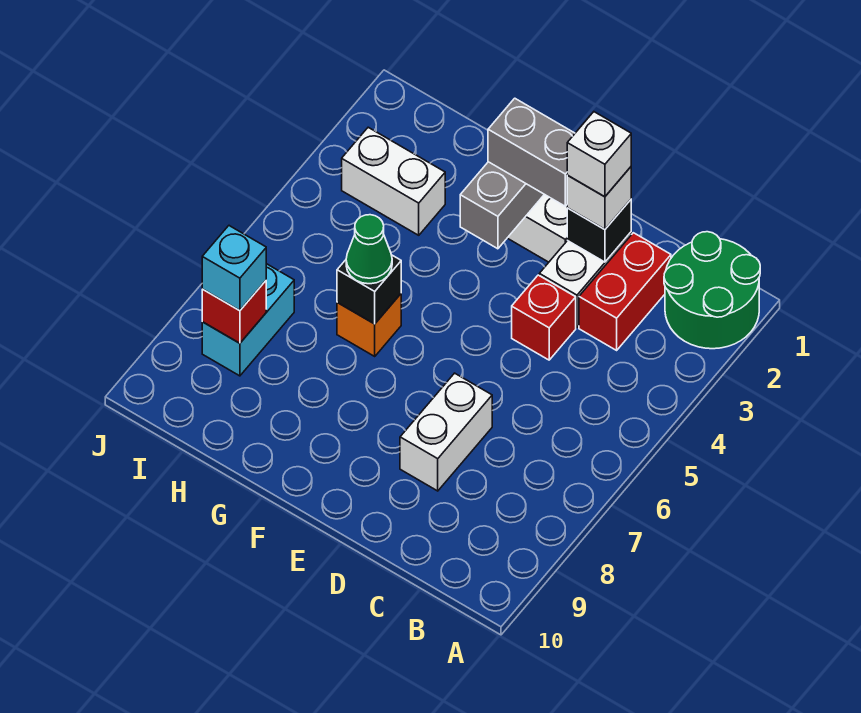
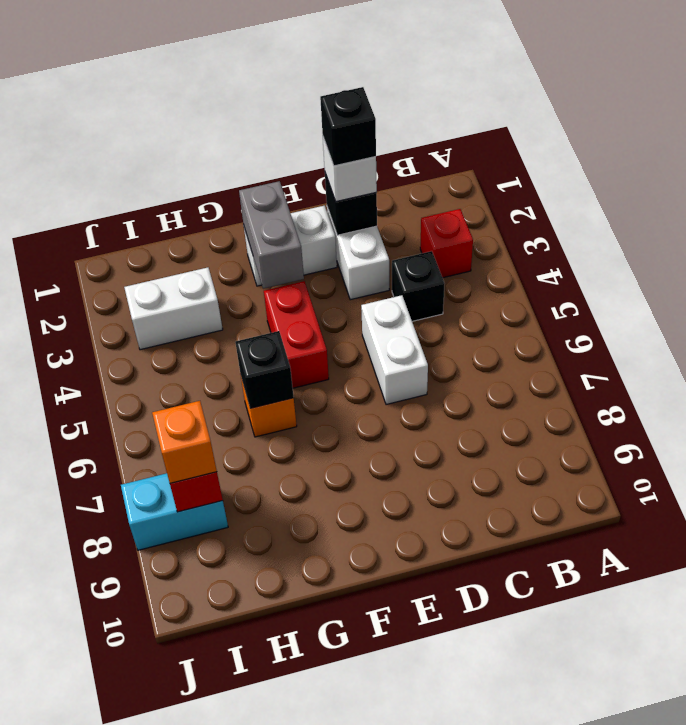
green 2x2 round brick [664,232,760,349] -> none
red 1x2 brick [579,233,671,350] -> red 1x2 brick moved to [264,281,329,388]
none -> black 1x1 brick [392,251,445,321]
white 1x1 brick [567,112,631,197] -> black 1x1 brick [320,87,376,166]
red 1x1 brick [512,275,576,360] -> red 1x1 brick moved to [420,209,473,278]
white 1x2 brick [400,373,492,491] -> white 1x2 brick moved to [361,295,428,405]
grey 1x2 brick [488,98,575,206] -> none
green 1x1 cone [346,215,392,284] -> none
cyan 1x2 brick [202,264,294,376] -> cyan 1x2 brick turned to [121,473,228,550]
cyan 1x1 brick [202,226,266,311] -> orange 1x1 brick [152,401,217,483]

